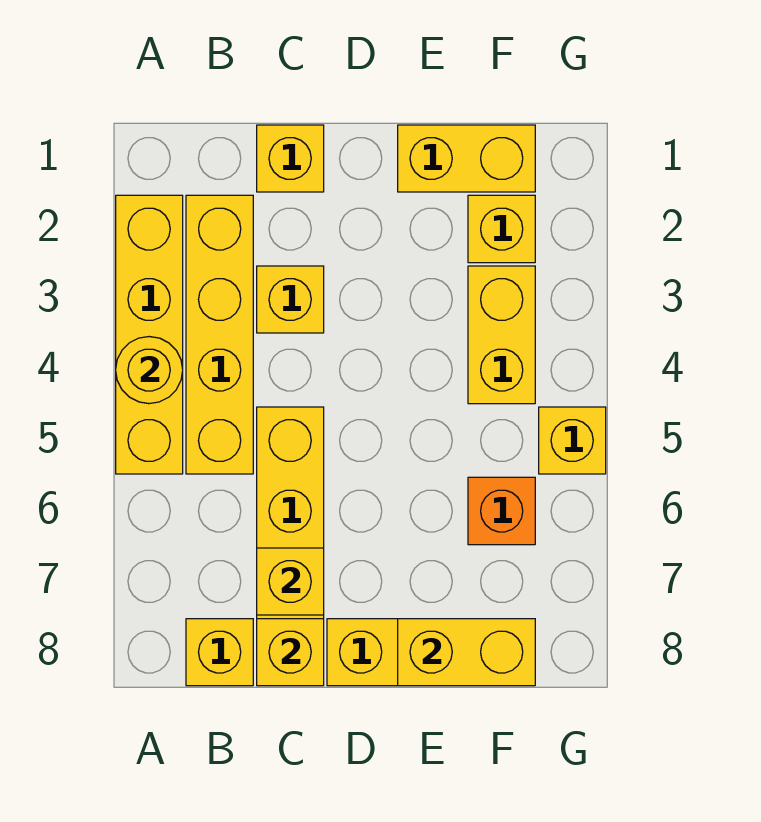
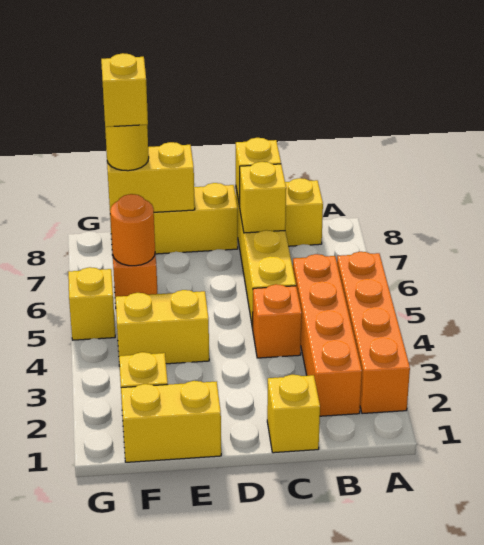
yellow 1x4 brick [116,195,183,474] -> orange 1x4 brick [337,252,410,414]
yellow 1x1 round brick [116,337,183,404] -> yellow 1x1 round brick moved to [105,125,149,171]
yellow 1x4 brick [186,195,253,474] -> orange 1x4 brick [293,254,362,416]
yellow 1x1 brick [257,266,324,333] -> yellow 1x1 brick moved to [101,53,148,127]
none -> orange 1x1 brick [253,284,302,358]
yellow 1x2 brick [468,266,535,404] -> yellow 1x2 brick turned to [115,290,209,366]
none -> orange 1x1 round brick [110,194,155,266]

